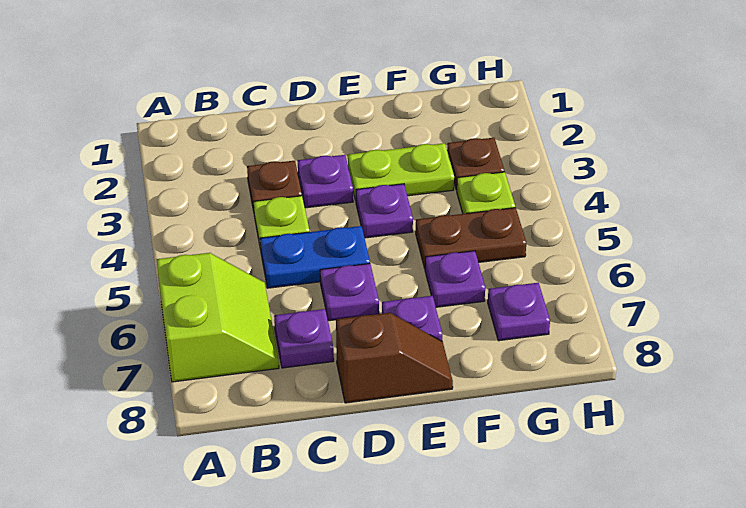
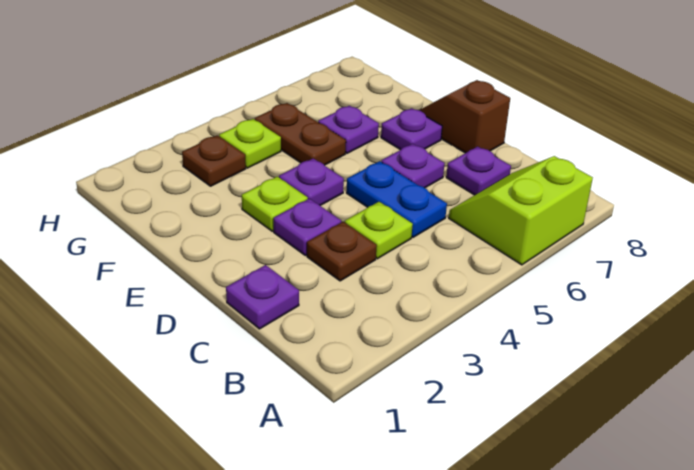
lime 1x2 plate [348,143,454,201] -> lime 1x1 plate [242,177,308,231]
purple 1x1 plate [488,283,550,341] -> purple 1x1 plate moved to [226,265,299,329]

